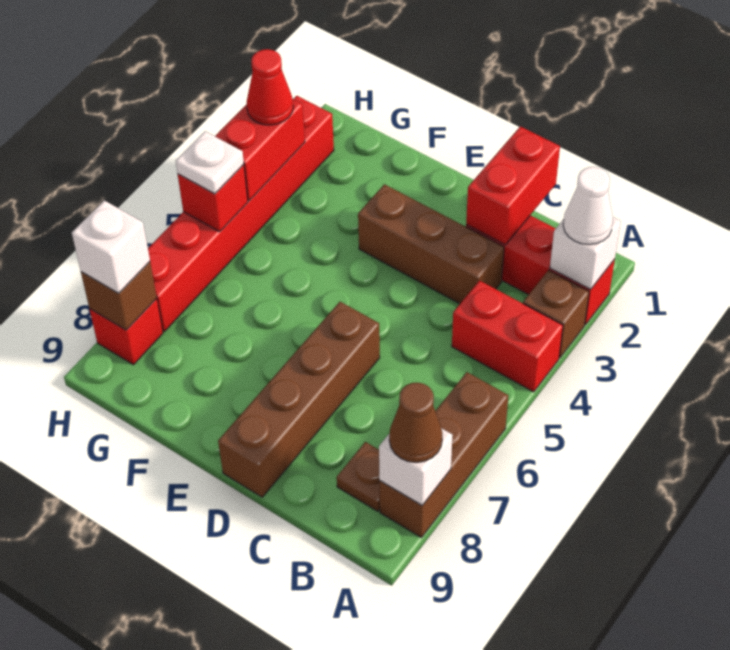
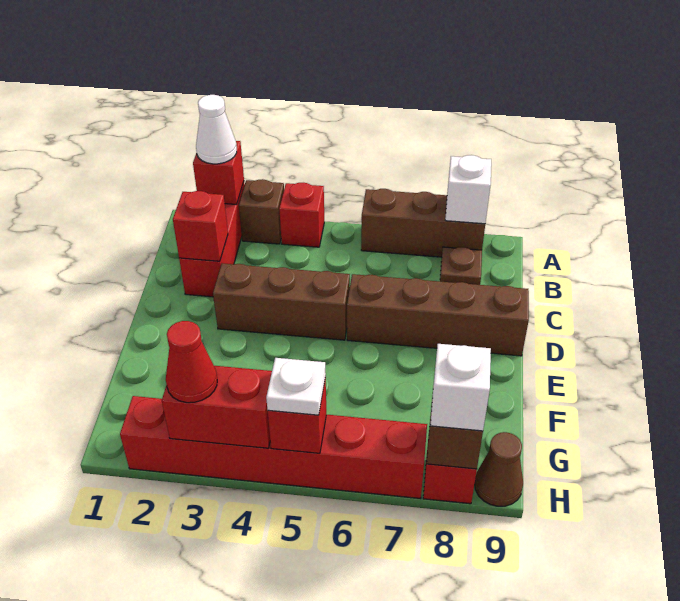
white 1x1 brick [550,217,621,289] -> red 1x1 brick [193,141,244,205]
red 1x2 brick [452,281,563,392] -> red 1x1 brick [279,183,324,247]
brown 1x1 cone [389,383,442,463] -> brown 1x1 cone moved to [475,432,523,506]
red 1x2 brick [466,126,560,245] -> red 1x1 brick [173,191,228,261]
brown 1x3 brick [358,184,504,304] -> brown 1x3 brick turned to [213,263,350,340]

